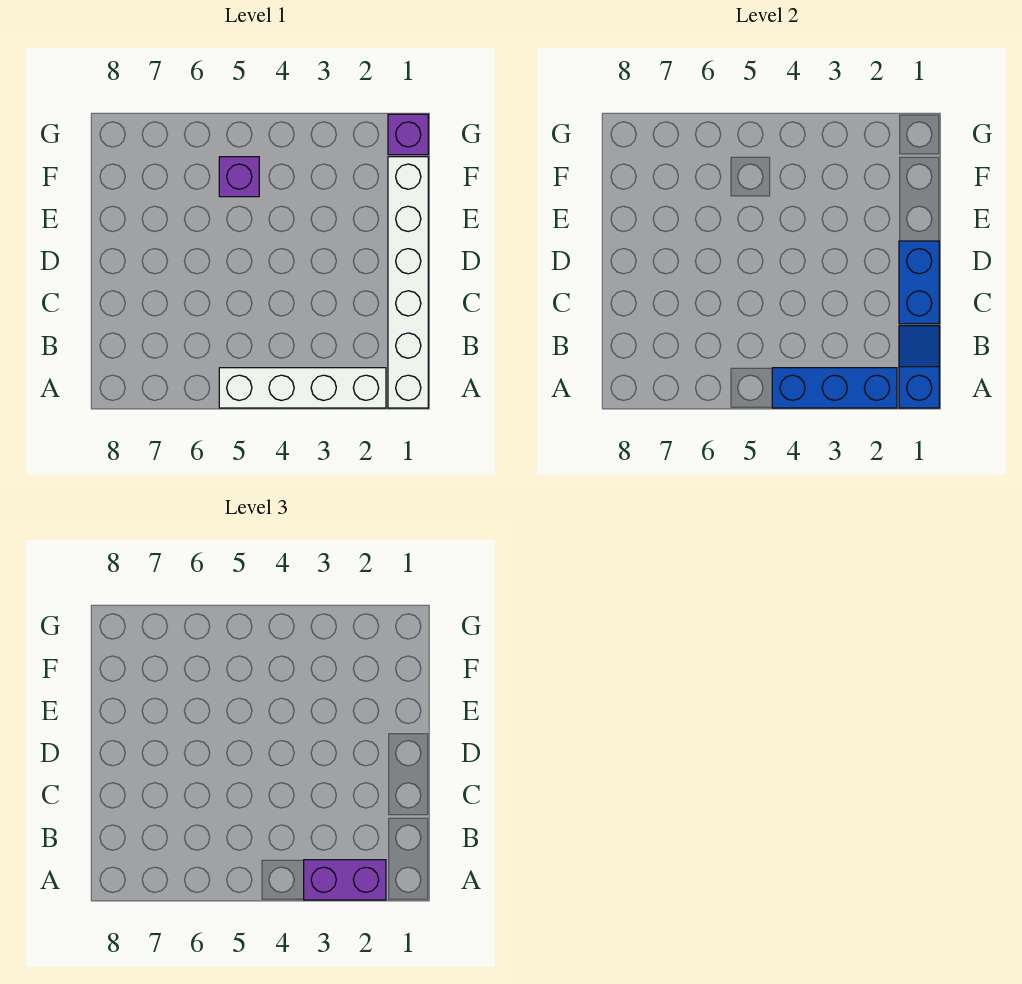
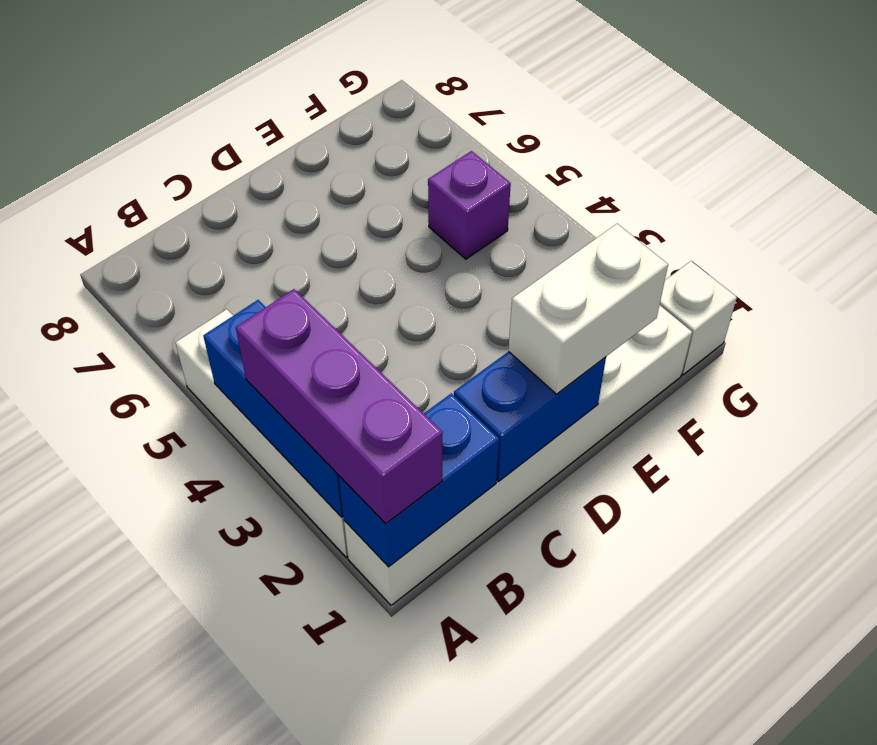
blue 1x2 slope [899,326,939,408] -> blue 1x2 brick [339,393,499,567]
purple 1x2 brick [304,860,386,900] -> purple 1x3 brick [236,289,443,524]
none -> white 1x2 brick [508,224,668,394]
purple 1x1 brick [388,114,428,155] -> white 1x1 brick [660,261,737,375]

